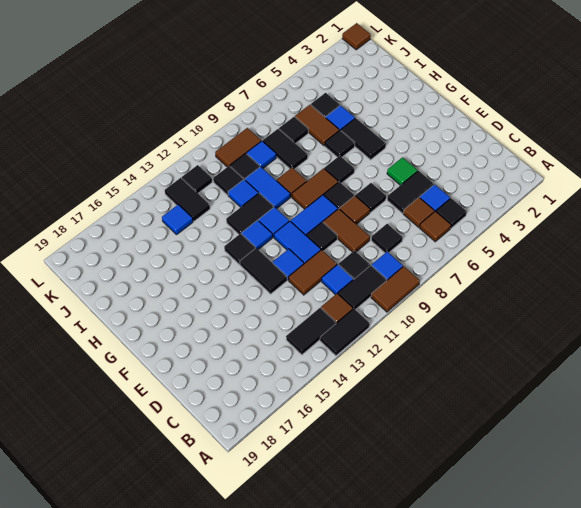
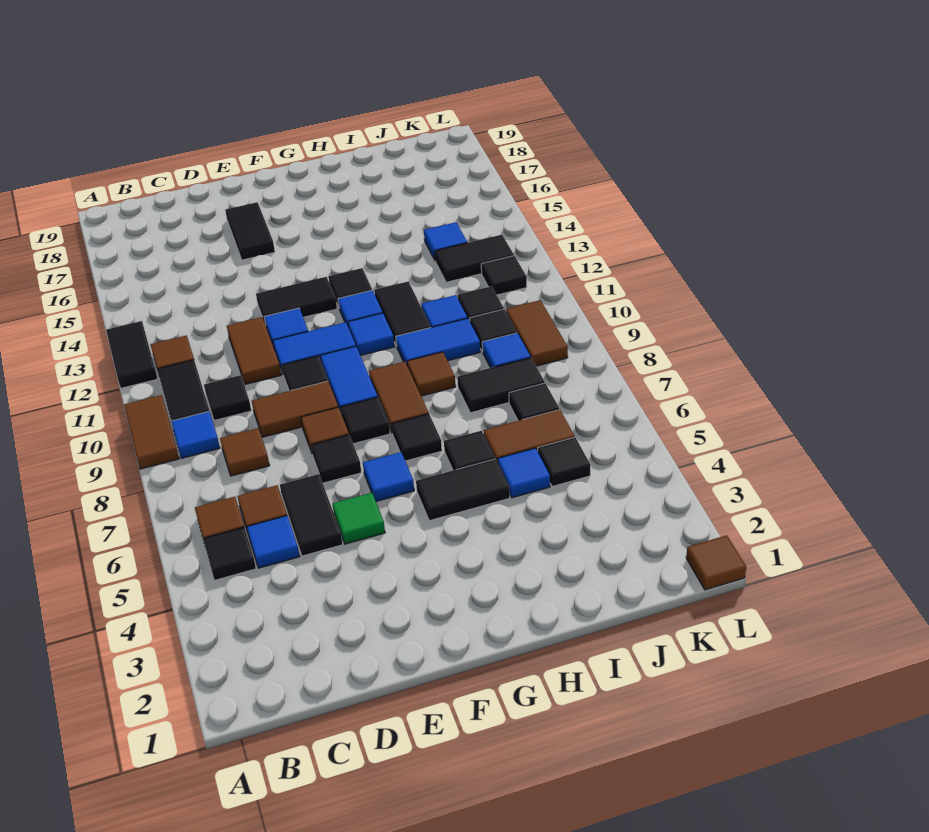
black 1x2 tile [286,308,336,355] -> black 1x2 tile moved to [225,202,275,260]
black 1x1 tile [371,224,403,253] -> brown 1x1 tile [220,428,270,476]
blue 1x1 tile [322,264,353,295] -> blue 1x1 tile moved to [363,452,414,501]

